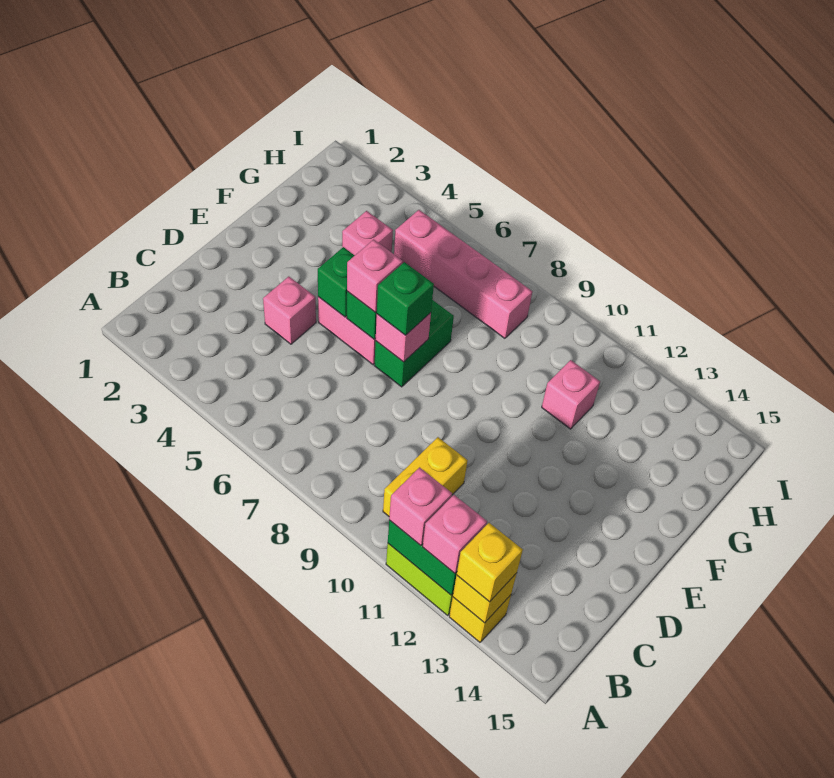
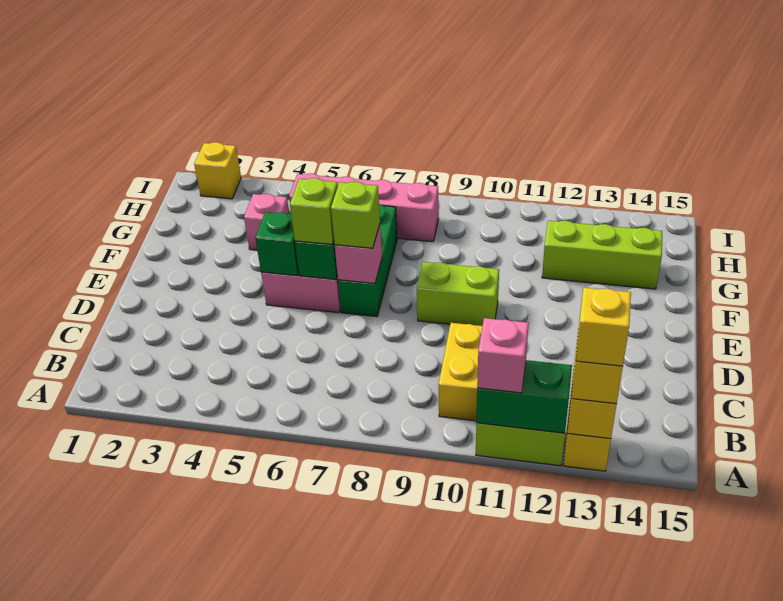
pink 1x1 brick [423,495,487,573] -> none
none -> yellow 1x1 brick [576,288,631,366]
pink 1x1 brick [263,277,316,344] -> none
pink 1x1 brick [347,239,403,312] -> lime 1x1 brick [290,178,338,245]
green 1x2 brick [374,300,454,387] -> green 1x3 brick [338,204,397,317]
green 1x1 brick [376,262,434,335] -> lime 1x1 brick [331,182,380,248]
none -> lime 1x2 brick [417,262,499,326]
pink 1x1 brick [542,360,600,429] -> none
none -> lime 1x3 brick [542,221,662,289]
none -> yellow 1x1 brick [194,142,241,199]

